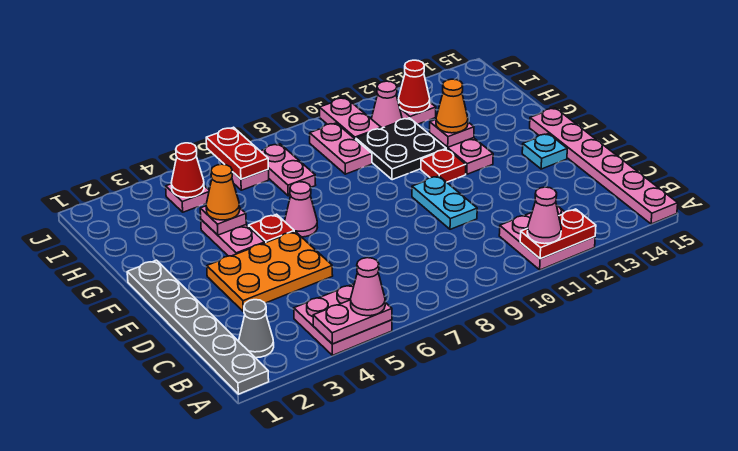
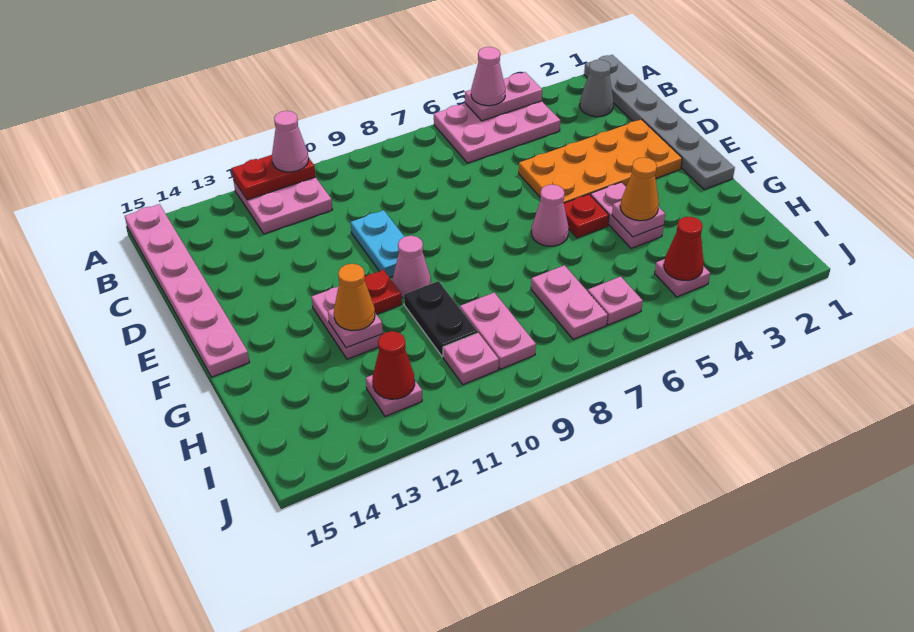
pink 2x2 plate [294,284,392,355] -> pink 2x3 plate [434,101,560,163]
orange 2x3 plate [207,231,333,312] -> orange 2x4 plate [519,119,682,203]
cyan 1x1 plate [522,134,567,169] -> none
black 2x2 plate [356,118,446,180] -> black 1x2 plate [404,281,478,357]
red 1x2 plate [206,127,268,179] -> none
pink 1x2 plate [320,98,381,139] -> pink 1x1 plate [443,333,499,385]
pink 1x1 cone [371,81,402,128] -> pink 1x1 cone moved to [393,236,431,298]

